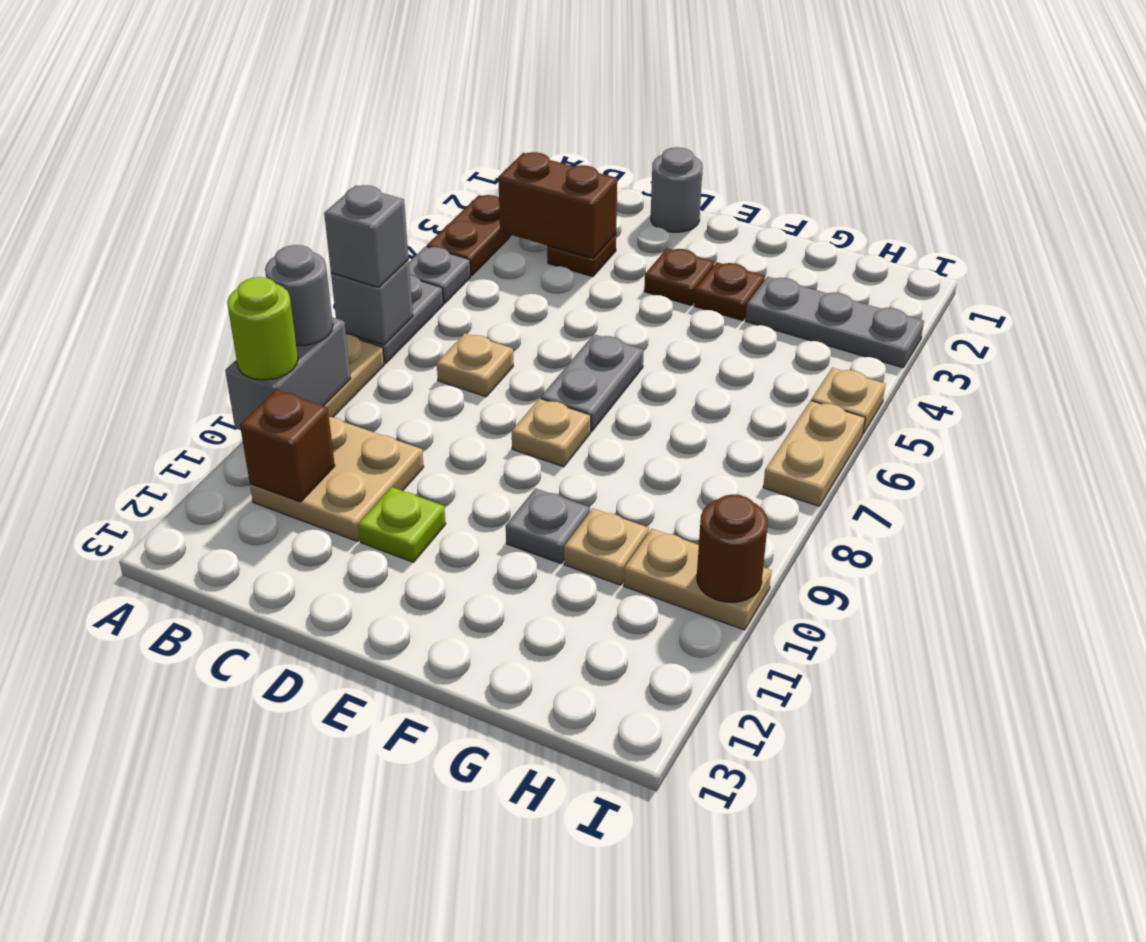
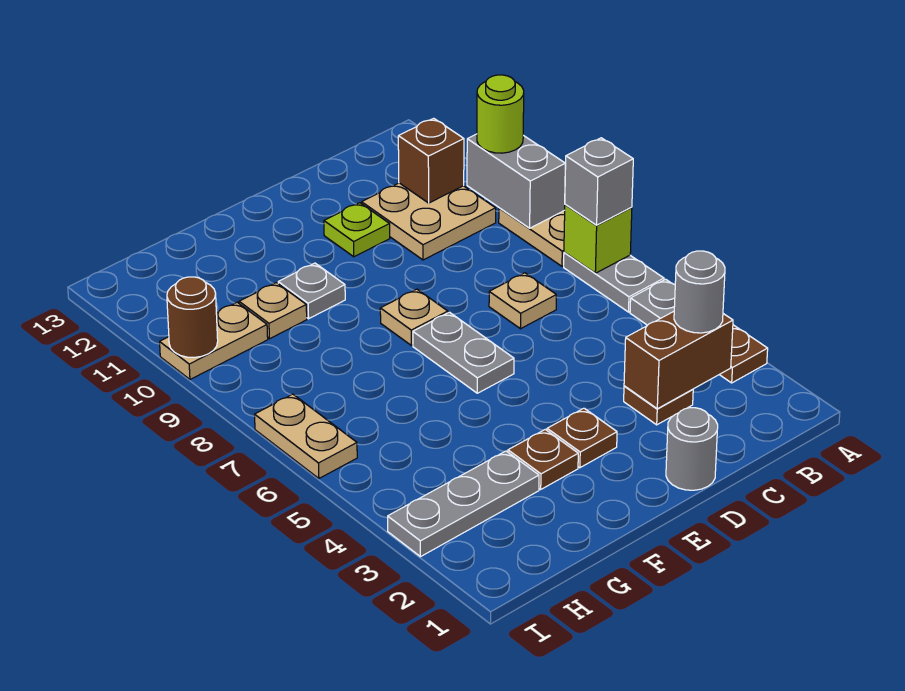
grey 1x1 brick [331,260,413,345] -> lime 1x1 brick [564,204,632,273]
grey 1x1 round brick [265,245,333,345] -> grey 1x1 round brick moved to [674,251,725,333]
tan 1x1 plate [811,368,886,434] -> none

